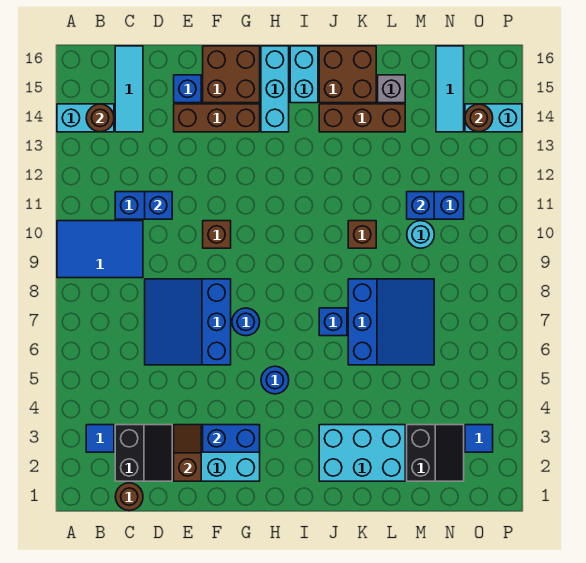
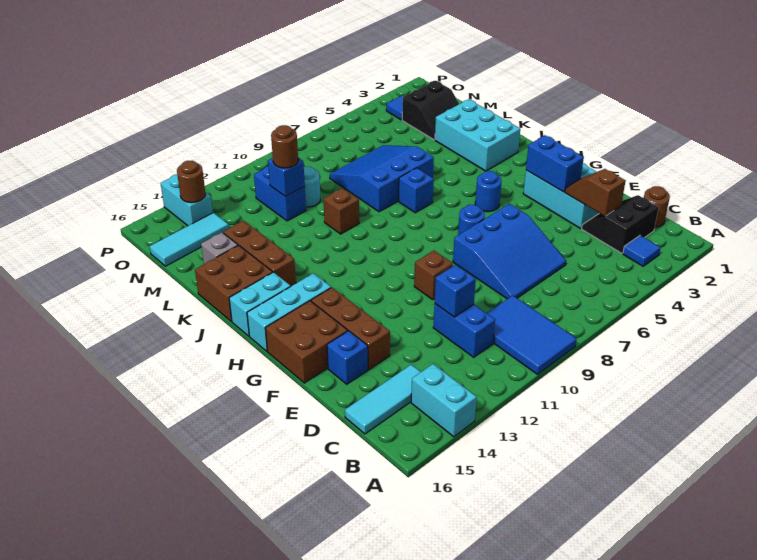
brown 1x1 round brick [86,104,114,132] -> brown 1x1 round brick moved to [271,125,298,168]
brown 1x2 slope [174,425,201,481] -> brown 1x2 slope turned to [565,169,625,216]
black 2x2 slope [407,425,464,481] -> black 2x2 slope turned to [402,81,459,140]

